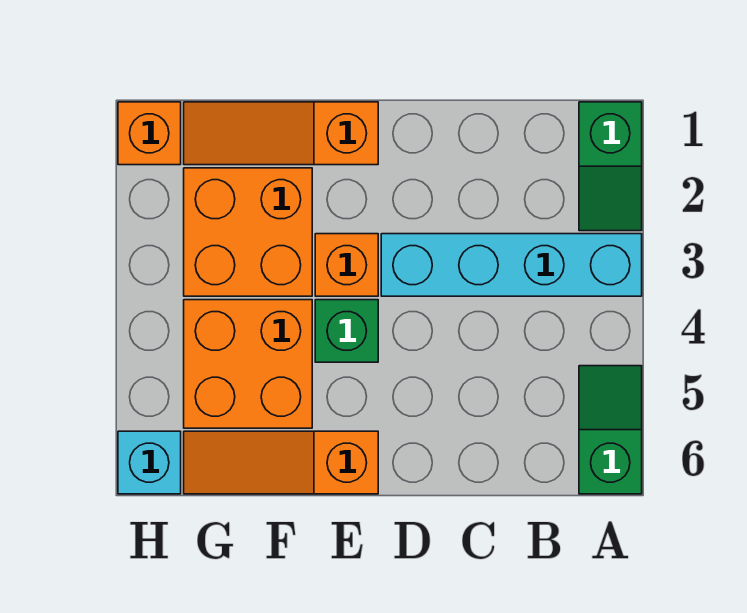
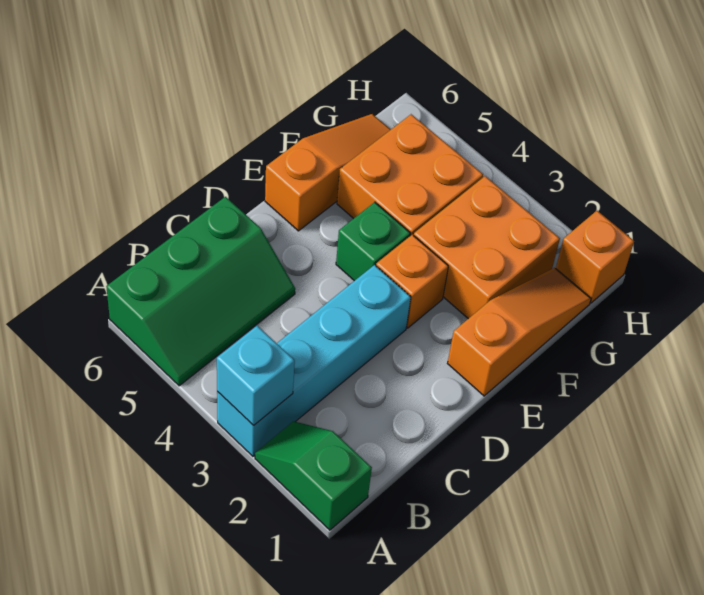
green 1x2 slope [579,366,642,494] -> green 2x3 slope [106,197,295,386]
cyan 1x1 brick [118,431,181,494] -> cyan 1x1 brick moved to [217,326,295,425]

